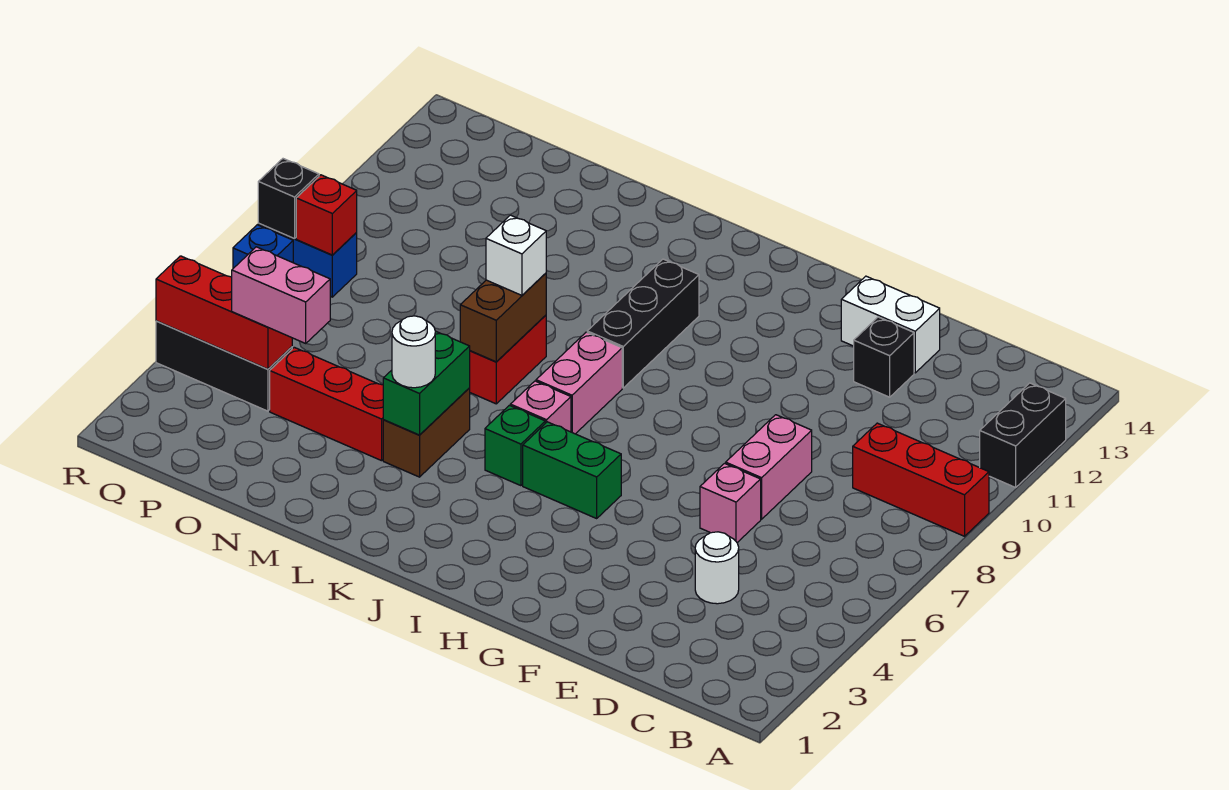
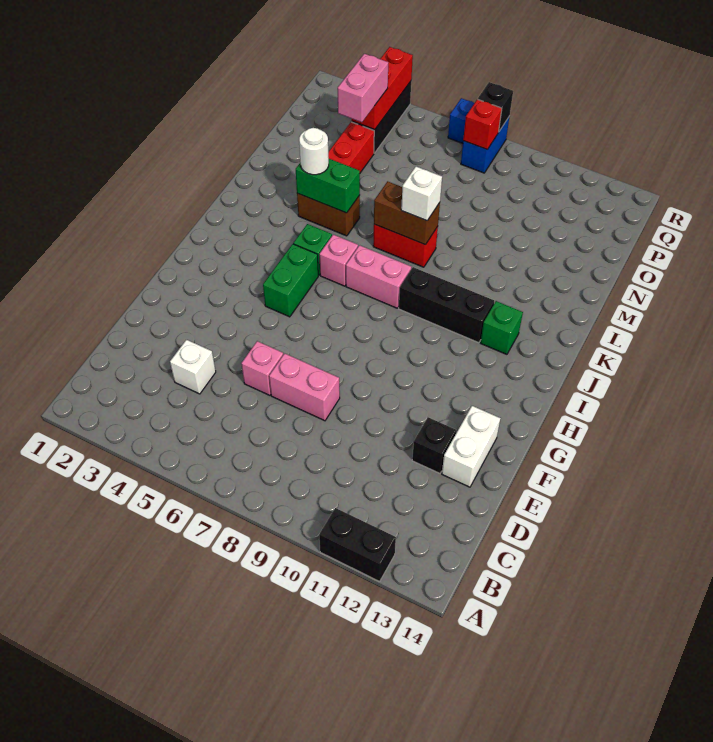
red 1x3 brick [853,423,989,536] -> none
white 1x1 round brick [695,532,739,604] -> white 1x1 brick [170,340,216,394]
none -> green 1x1 brick [481,301,523,354]

